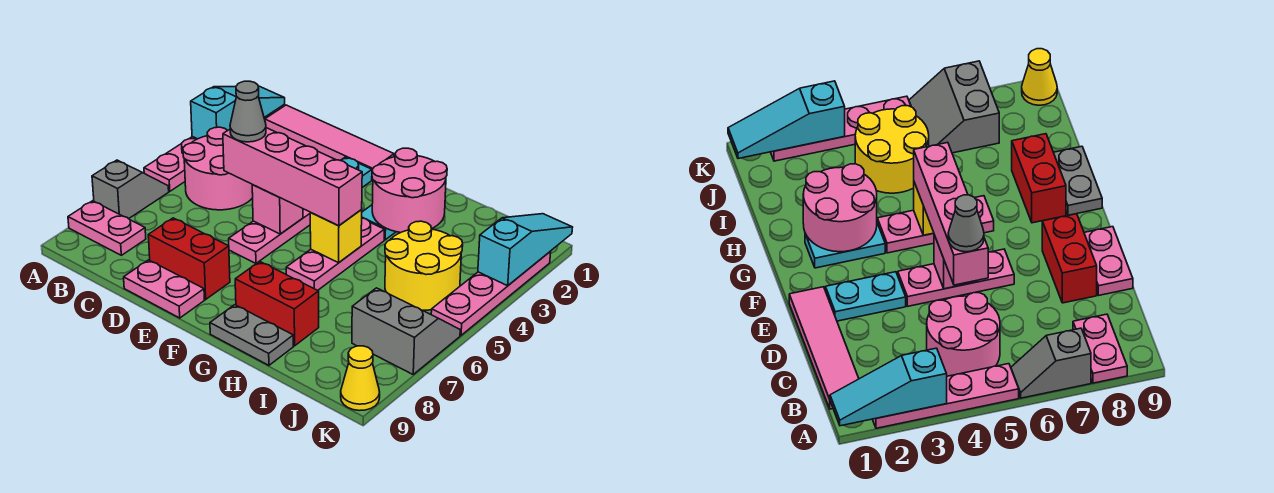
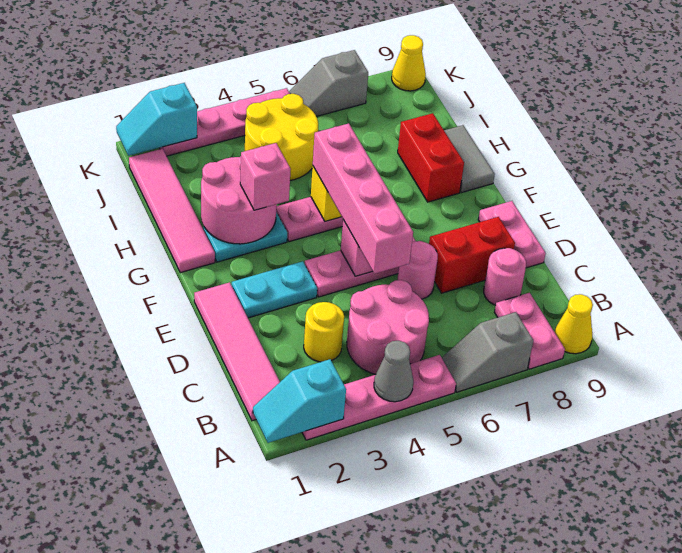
cyan 1x3 slope [191,86,285,139] -> cyan 1x2 slope [253,359,346,443]
none -> yellow 1x1 cone [555,294,593,354]
none -> yellow 1x1 round brick [304,302,344,362]
none -> pink 1x1 round brick [484,248,526,305]
grey 1x1 cone [230,81,266,142] -> grey 1x1 cone moved to [374,341,413,402]
none -> pink 1x1 round brick [397,241,438,299]
red 1x2 brick [148,218,230,299] -> red 1x2 brick turned to [429,217,515,293]
none -> pink 1x4 tile [129,149,215,273]
none -> pink 1x1 brick [240,143,291,210]
grey 1x2 plate [210,305,293,365] -> grey 1x2 tile [444,125,495,193]
grey 2x2 slope [352,288,460,374] -> grey 1x2 slope [289,50,368,116]
cyan 1x3 slope [478,214,573,286] -> cyan 1x2 slope [116,83,197,156]

